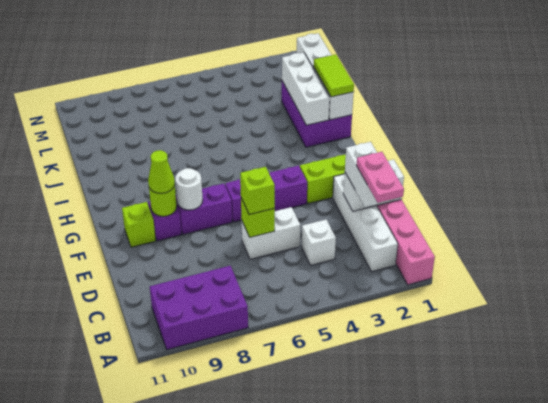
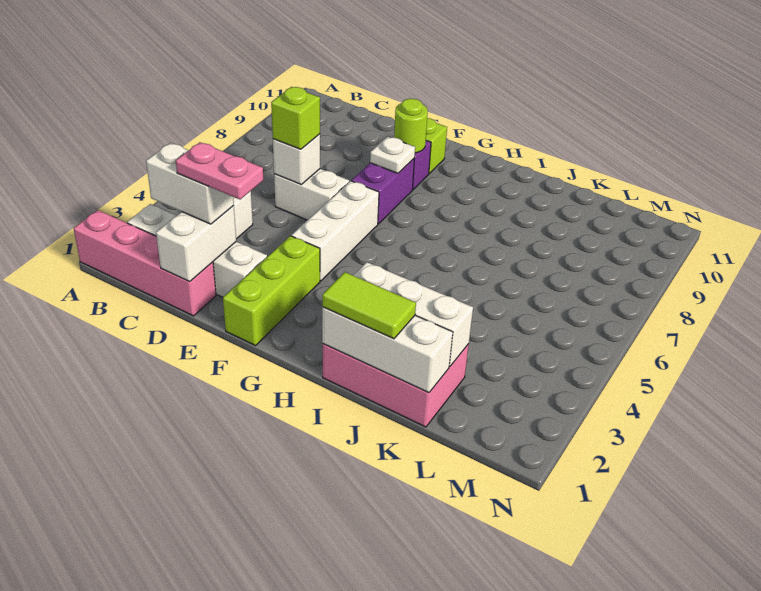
purple 2x3 brick [150,266,248,350] -> none
pink 1x2 plate [357,152,404,203] -> pink 1x2 plate moved to [176,142,263,199]
white 1x2 brick [242,207,300,259] -> white 1x2 brick turned to [274,169,349,220]
lime 1x1 brick [241,198,275,237] -> white 1x1 brick [273,134,320,184]
purple 1x3 brick [225,166,307,222] -> white 1x3 brick [291,181,379,281]
white 1x1 round brick [175,168,203,210] -> white 1x1 plate [370,137,415,173]
lime 1x1 cone [148,150,175,193] -> none
purple 2x3 brick [281,81,352,147] -> pink 2x3 brick [323,344,469,427]
white 1x4 brick [297,33,354,120] -> white 1x3 brick [322,307,453,393]

